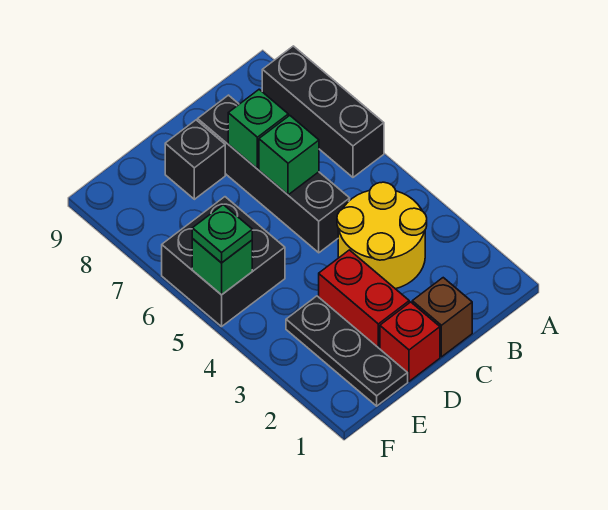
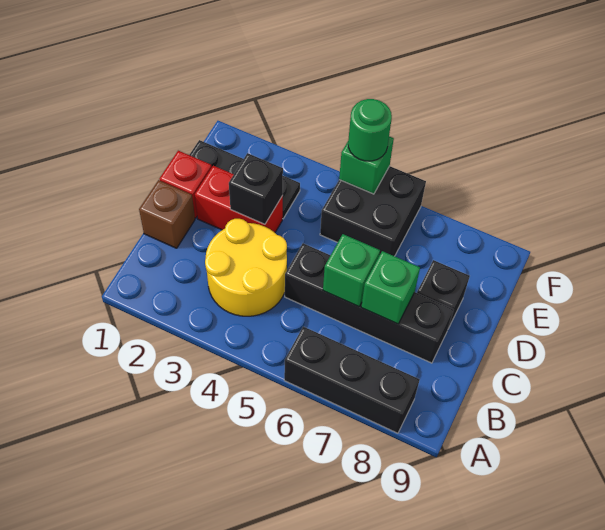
none -> black 1x1 brick [229,153,283,224]
green 1x1 plate [192,205,252,263] -> green 1x1 round brick [348,99,392,161]

